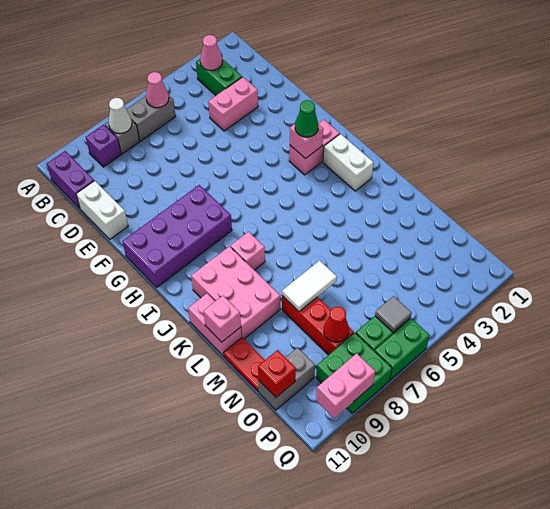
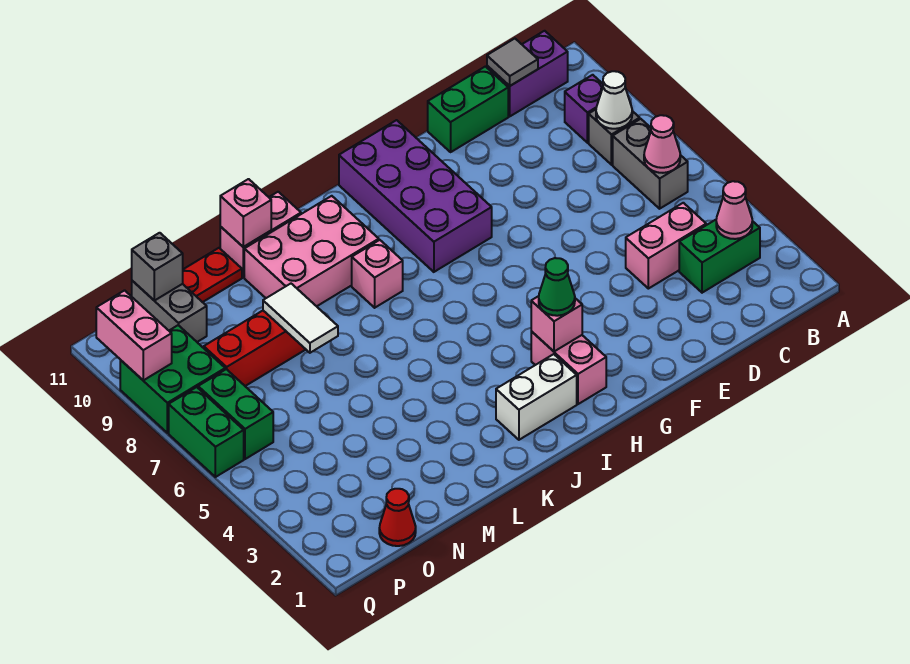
pink 1x2 brick [208,77,258,131] -> pink 1x2 brick turned to [626,203,706,289]
white 1x2 brick [76,181,128,239] -> green 1x2 brick [428,67,508,152]
red 1x1 cone [324,307,349,342] -> red 1x1 cone moved to [379,489,416,546]
red 1x1 brick [258,350,296,397] -> grey 1x1 brick [132,233,183,301]
grey 1x1 tile [375,296,412,332] -> grey 1x1 tile moved to [487,39,538,86]

